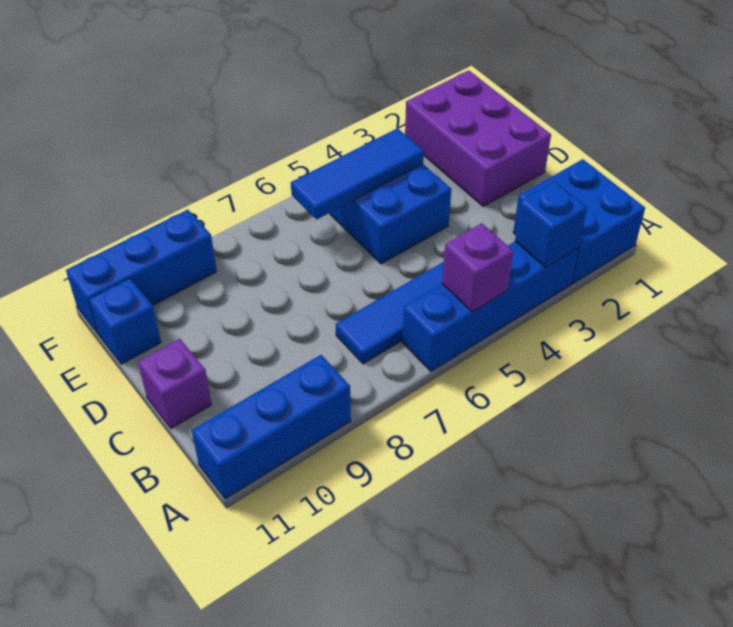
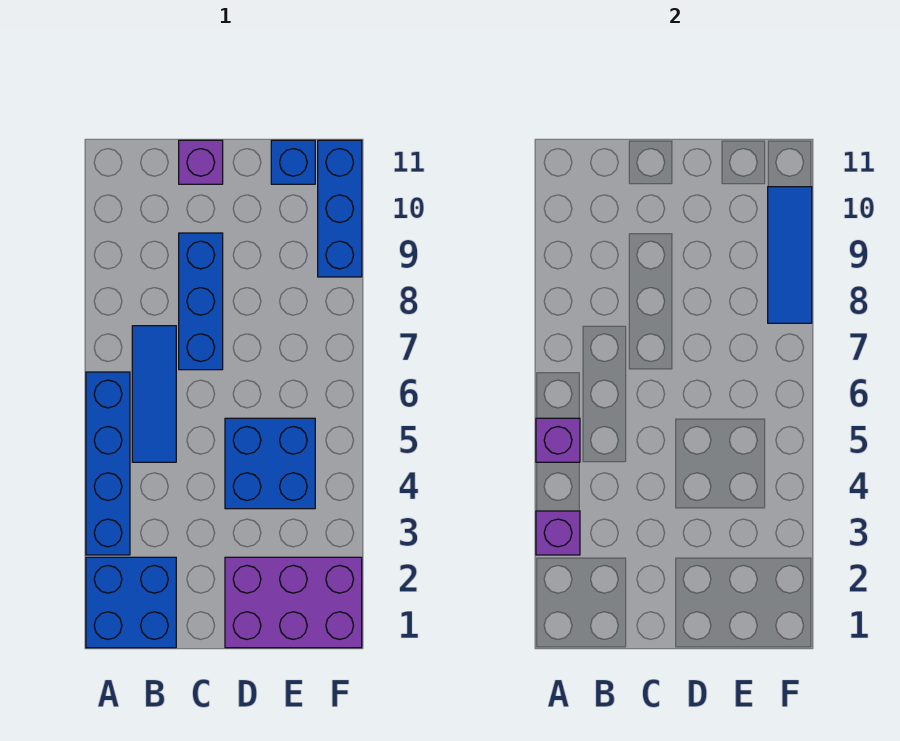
blue 1x1 brick [515,182,587,267] -> purple 1x1 brick [536,511,580,555]
blue 1x3 brick [192,355,351,499] -> blue 1x3 brick moved to [179,233,223,370]
blue 1x3 tile [291,128,424,219] -> blue 1x3 tile moved to [768,187,812,323]

